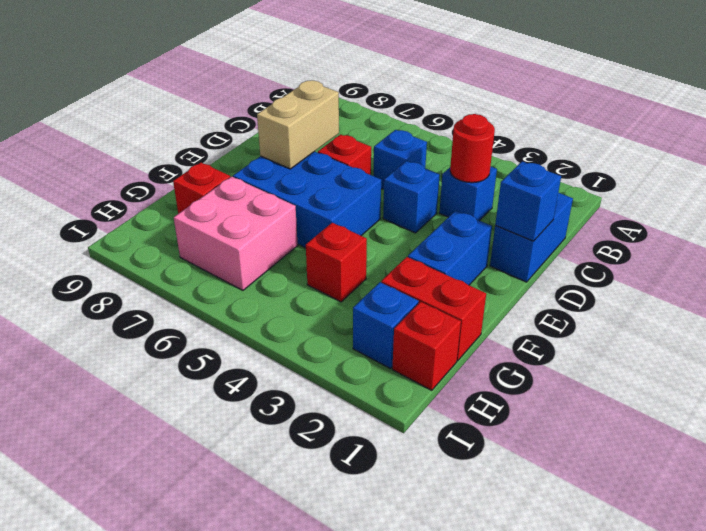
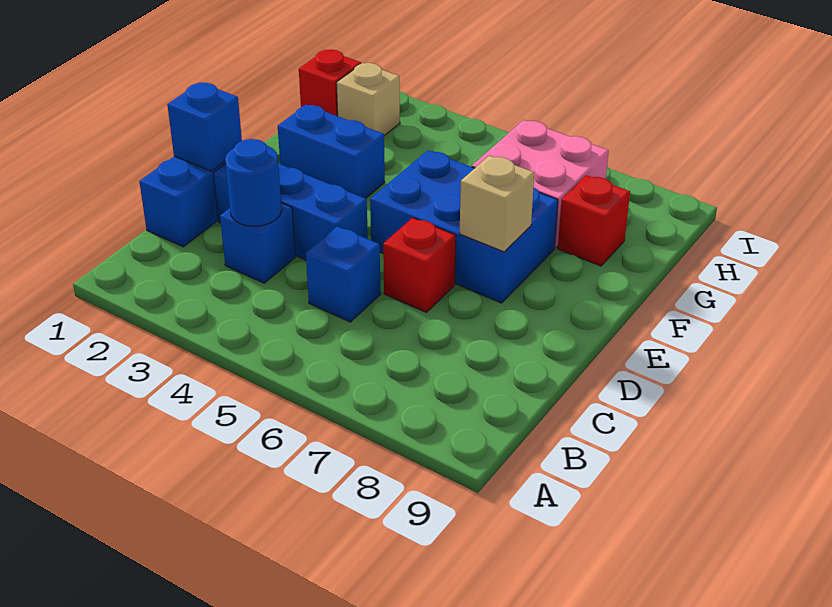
red 1x1 round brick [450,114,495,183] -> blue 1x1 round brick [225,139,282,226]
blue 1x1 brick [383,161,440,233] -> blue 1x3 brick [213,163,368,260]
tan 1x2 brick [257,80,339,169] -> tan 1x1 brick [460,156,534,252]
blue 1x2 brick [408,211,492,285] -> blue 1x2 brick turned to [278,105,385,199]
red 1x2 brick [381,257,486,361] -> none
red 1x1 brick [306,223,367,302] -> none
blue 1x1 brick [353,282,419,368] -> tan 1x1 brick [336,63,400,136]

